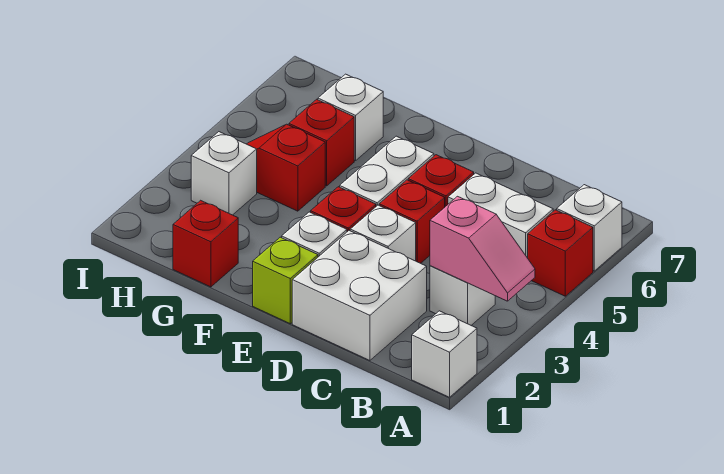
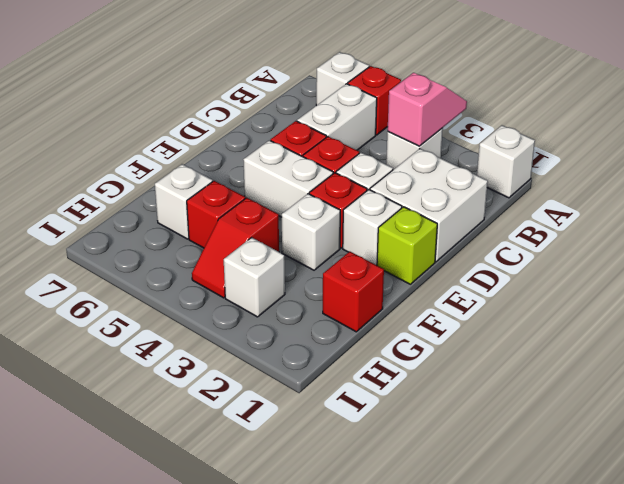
none -> white 1x1 brick [282,194,340,270]

